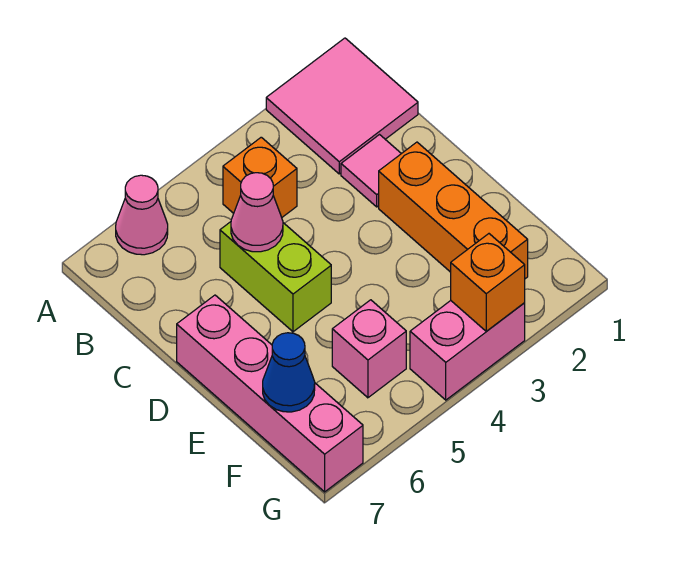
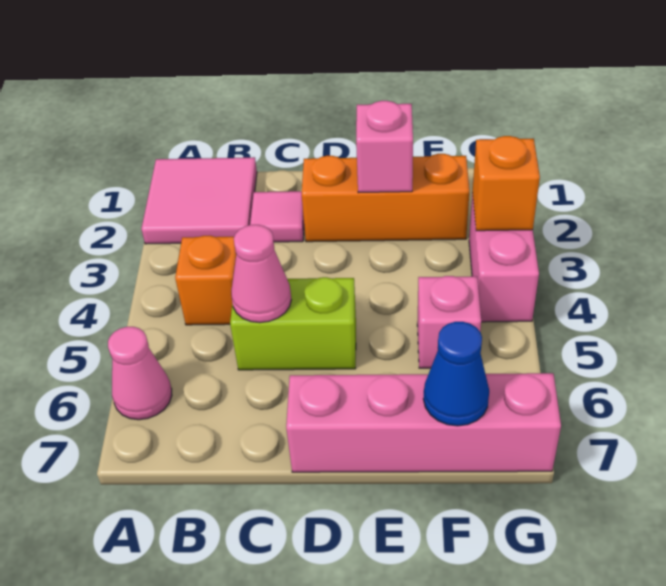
none -> pink 1x1 brick [356,101,413,193]

